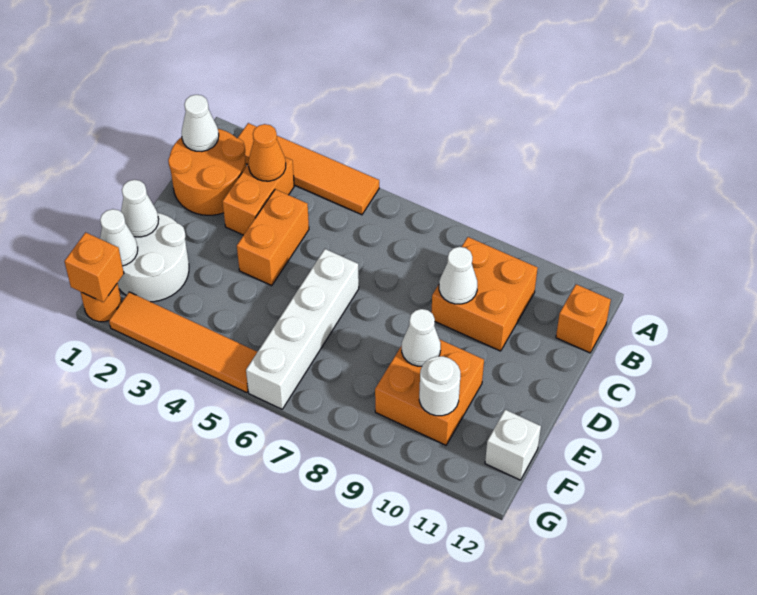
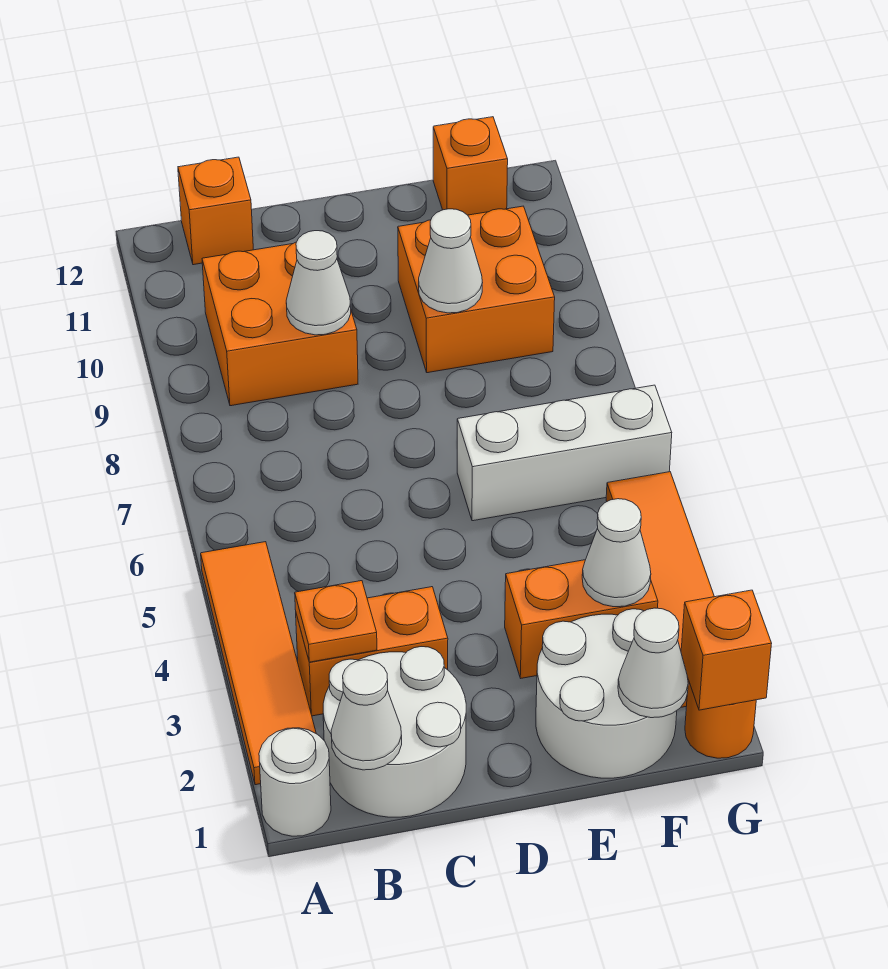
orange 2x2 round brick [168,129,246,215] -> white 2x2 round brick [323,647,466,817]
orange 1x1 cone [249,124,286,181] -> orange 1x1 plate [295,581,377,662]
orange 1x2 brick [237,189,309,285] -> orange 1x2 brick moved to [505,560,658,678]
white 1x4 brick [246,249,359,409] -> white 1x3 brick [457,385,672,521]
white 1x1 cone [121,180,159,237] -> white 1x1 cone moved to [582,499,651,607]
white 1x1 round brick [419,356,460,416] -> white 1x1 round brick moved to [259,728,331,836]
white 1x1 brick [485,410,541,480] -> orange 1x1 brick [433,117,508,215]

